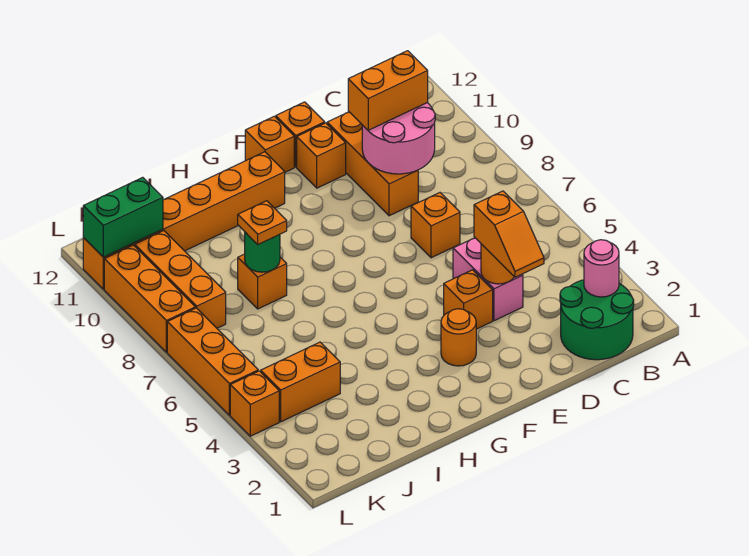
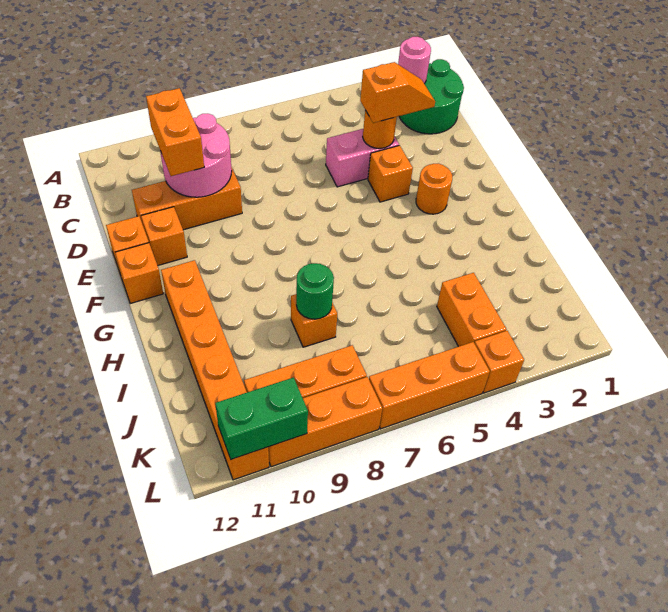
orange 1x1 brick [411,193,460,258] -> none
orange 1x1 plate [238,201,287,244] -> none
green 1x2 brick [83,177,163,257] -> green 1x2 brick turned to [215,378,308,459]

